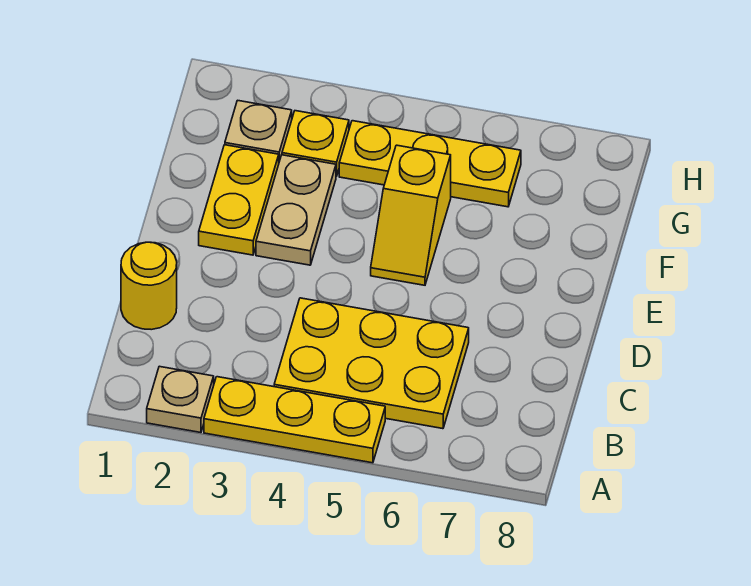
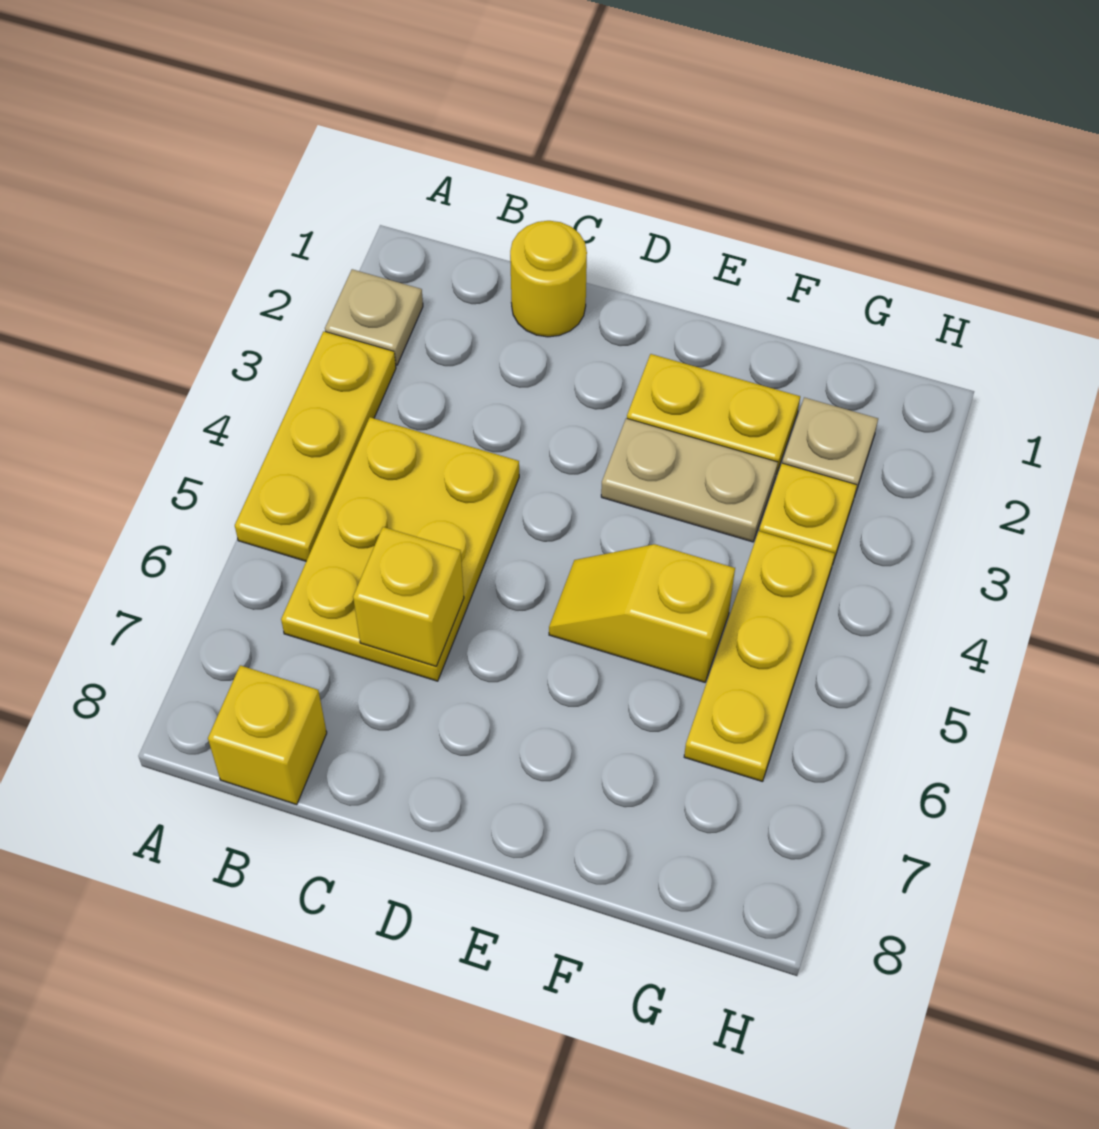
none -> yellow 1x1 brick [208,665,327,805]
none -> yellow 1x1 brick [353,527,464,666]

